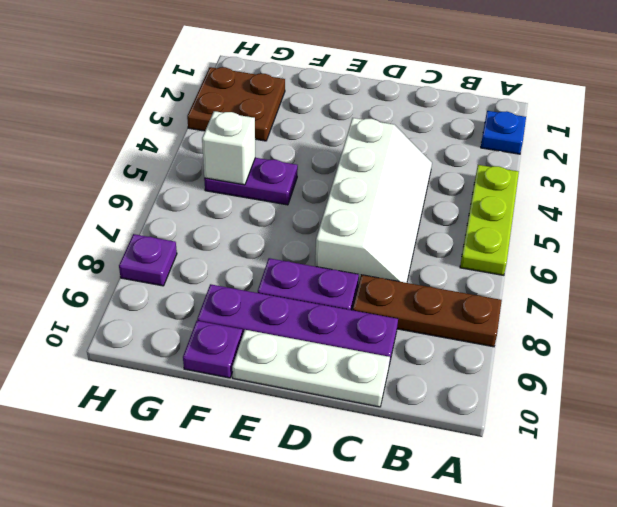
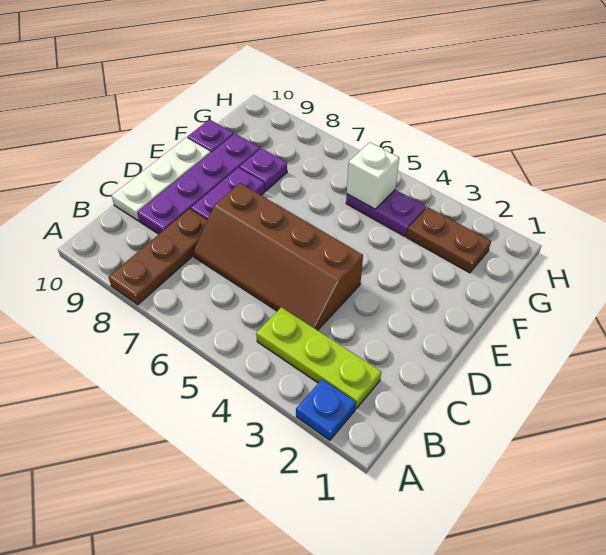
lime 1x3 plate [460,165,519,275] -> lime 1x3 plate moved to [256,307,381,408]
white 2x4 slope [315,118,432,285] -> brown 2x4 slope [193,183,363,330]
purple 1x2 plate [204,158,298,205] -> purple 1x2 plate turned to [346,190,426,236]
brown 2x2 plate [187,67,285,141] -> brown 1x2 plate [407,207,491,273]
purple 1x1 plate [119,234,177,286] -> purple 1x1 plate moved to [239,148,287,191]

